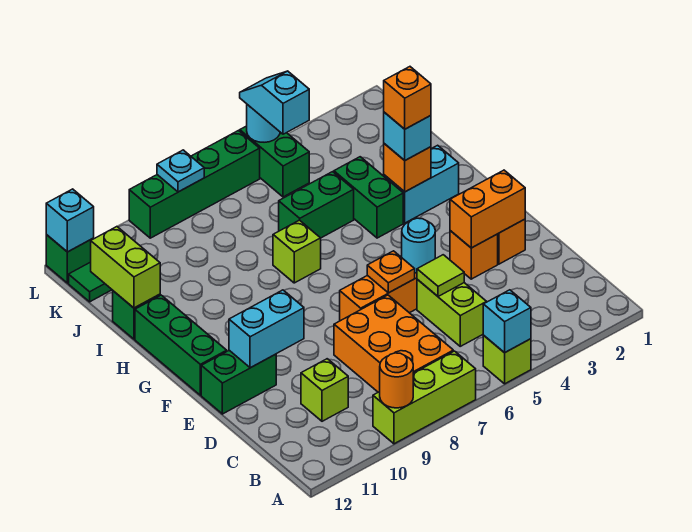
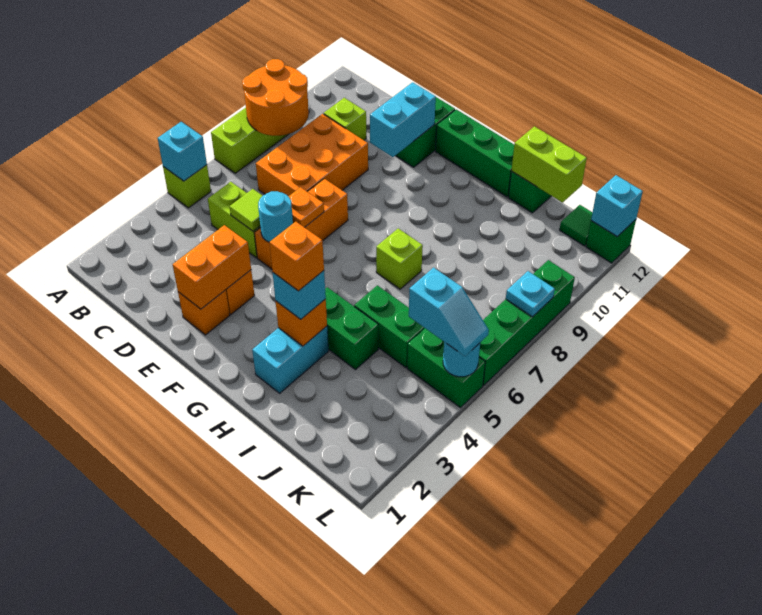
orange 1x1 round brick [380,353,413,408] -> orange 2x2 round brick [242,59,309,136]
orange 2x3 brick [334,295,453,392] -> orange 2x3 brick turned to [256,114,368,196]
green 1x2 brick [279,172,354,238] -> green 1x2 brick turned to [354,285,425,368]

